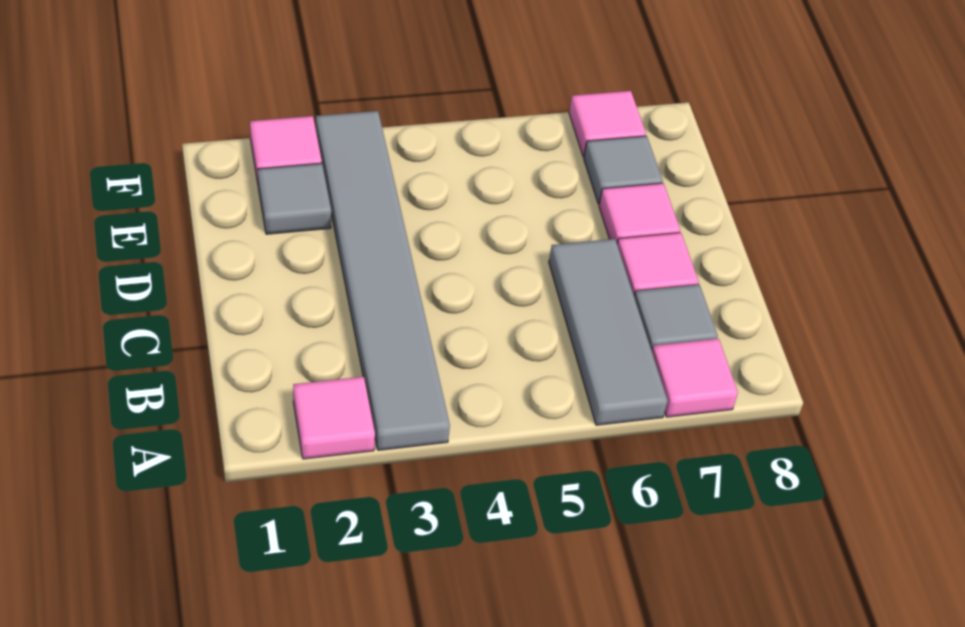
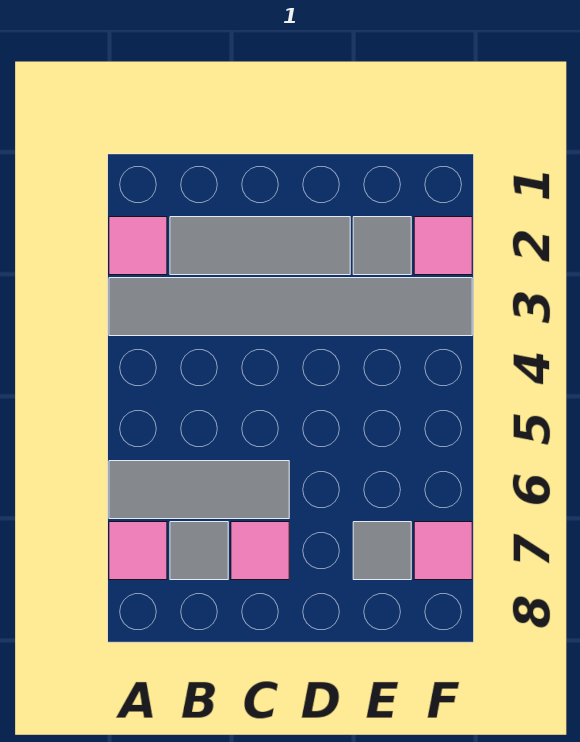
none -> grey 1x3 tile [170,217,350,275]
pink 1x1 tile [599,183,680,243] -> none

